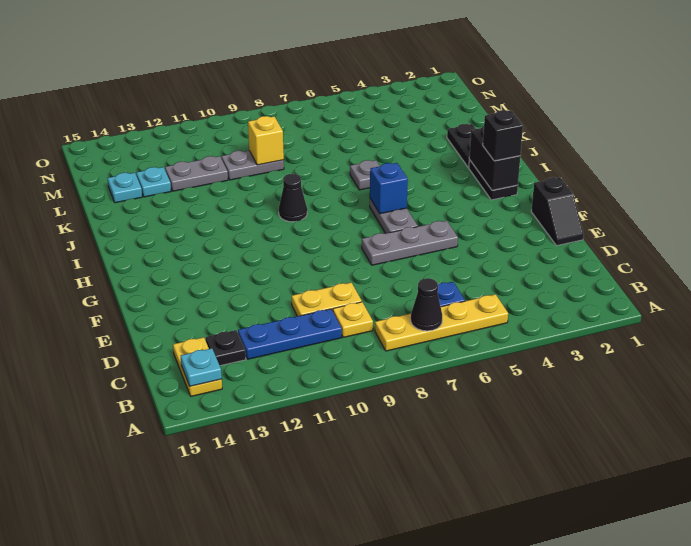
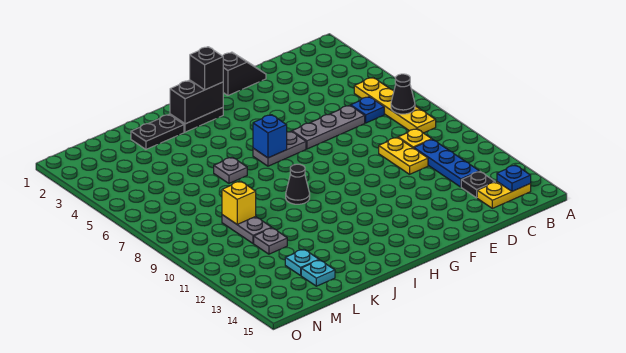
cyan 1x1 plate [181,348,222,386] -> blue 1x1 plate [497,165,531,191]
grey 1x3 plate [362,221,458,265] -> grey 1x3 plate turned to [292,105,365,149]
grey 1x2 plate [165,156,228,191] -> grey 1x1 plate [254,228,287,254]

